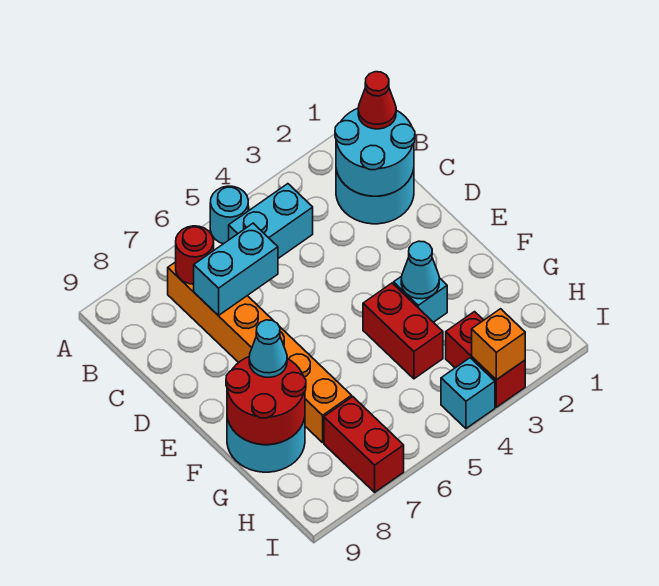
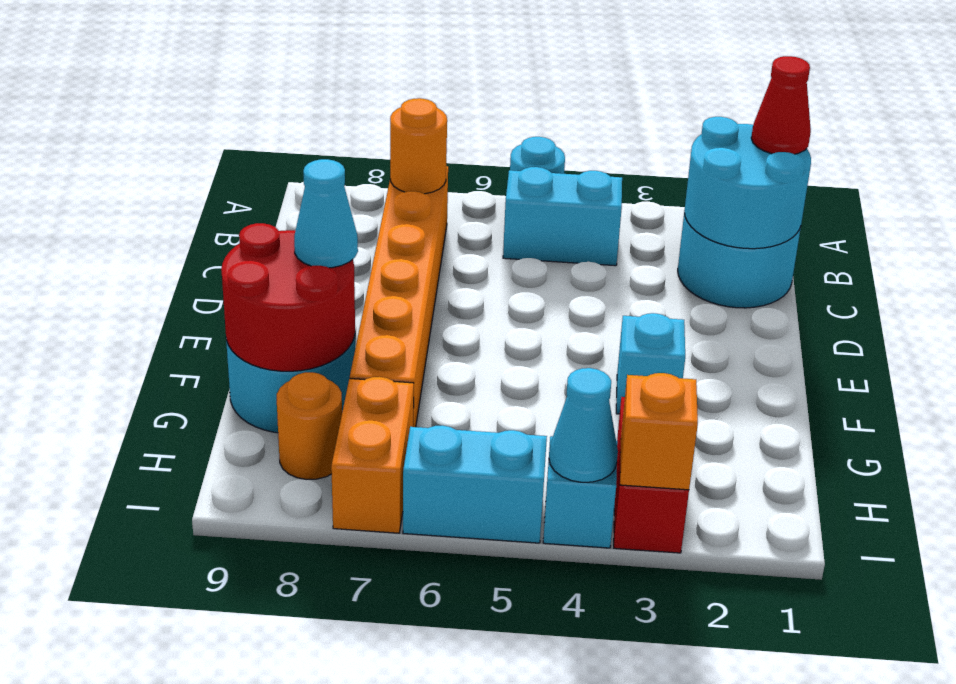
red 1x1 round brick [176,226,214,284] -> orange 1x1 round brick [390,98,447,194]
cyan 1x2 brick [194,223,278,315] -> cyan 1x2 brick moved to [403,425,547,543]
cyan 1x1 cone [401,241,439,299] -> cyan 1x1 cone moved to [549,368,618,482]
red 1x2 brick [363,283,443,379] -> none
red 1x2 brick [324,397,404,492] -> orange 1x2 brick [331,377,414,533]
none -> orange 1x1 round brick [277,372,342,479]

